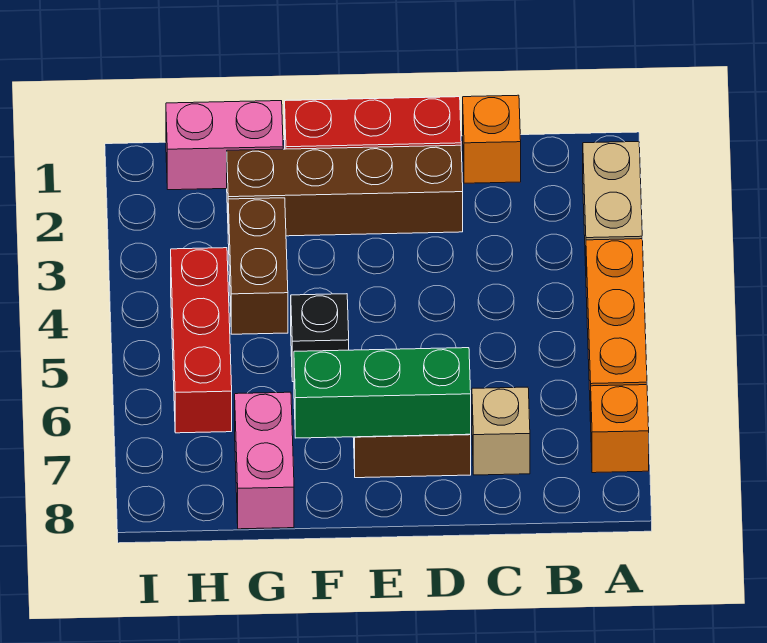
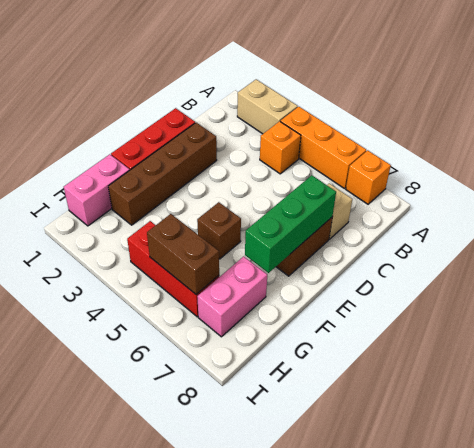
orange 1x1 brick [463,95,521,183] -> orange 1x1 brick moved to [260,121,301,174]
black 1x1 brick [291,294,349,382] -> brown 1x1 brick [197,202,241,259]
brown 1x2 brick [228,198,288,334] -> brown 1x2 brick moved to [147,214,219,294]
pink 1x2 brick [235,392,294,529] -> pink 1x2 brick turned to [197,256,267,337]

